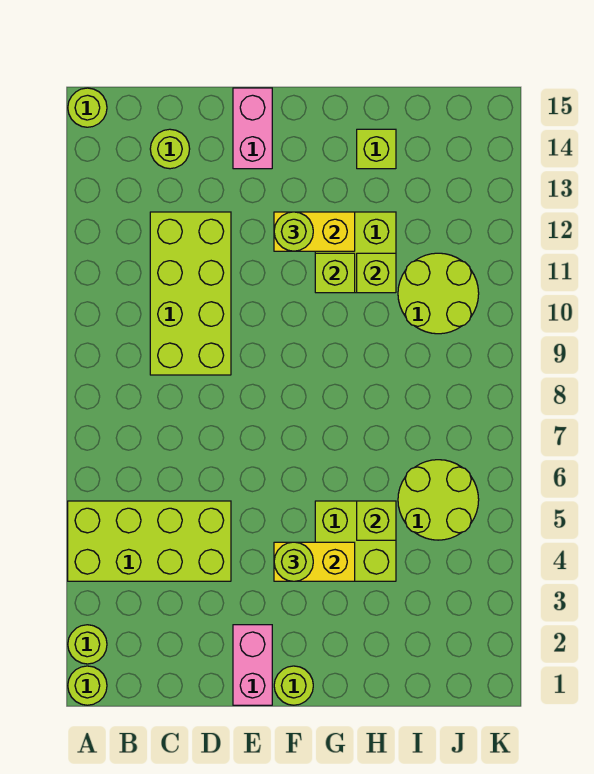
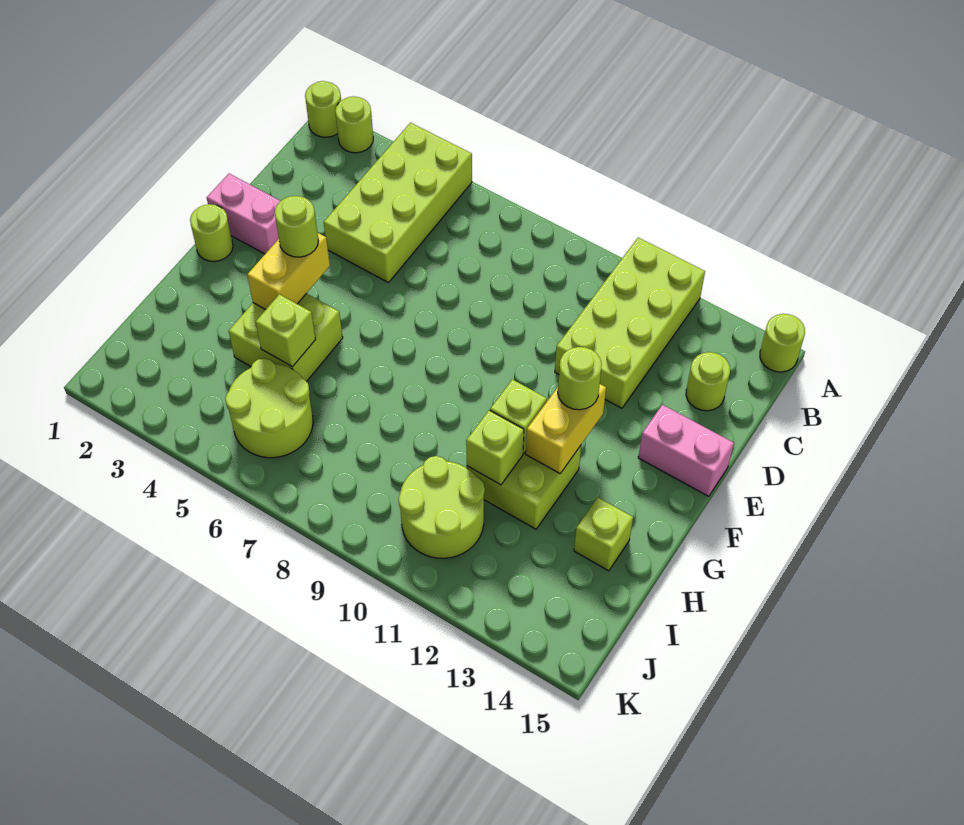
lime 2x4 brick [150,212,231,375] -> lime 2x4 brick turned to [555,238,705,408]

